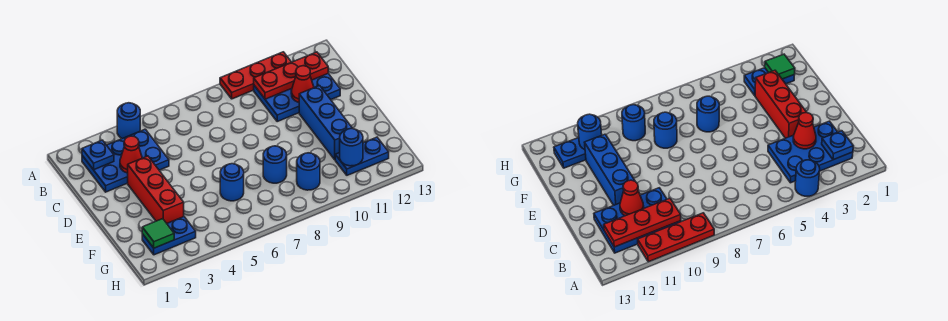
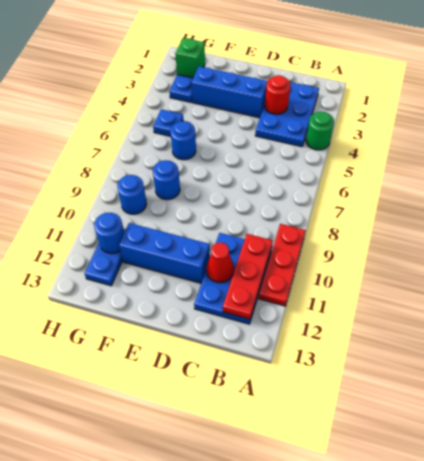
blue 1x1 round brick [117,103,140,139] -> green 1x1 round brick [306,112,334,150]
blue 1x1 plate [82,140,114,170] -> blue 1x1 plate moved to [153,109,183,136]
red 1x1 cone [120,136,142,173] -> red 1x1 round brick [265,75,291,114]
red 1x3 brick [128,156,184,223] -> blue 1x3 brick [191,66,267,118]
green 1x1 tile [142,219,174,248] -> green 1x1 brick [175,38,205,78]

